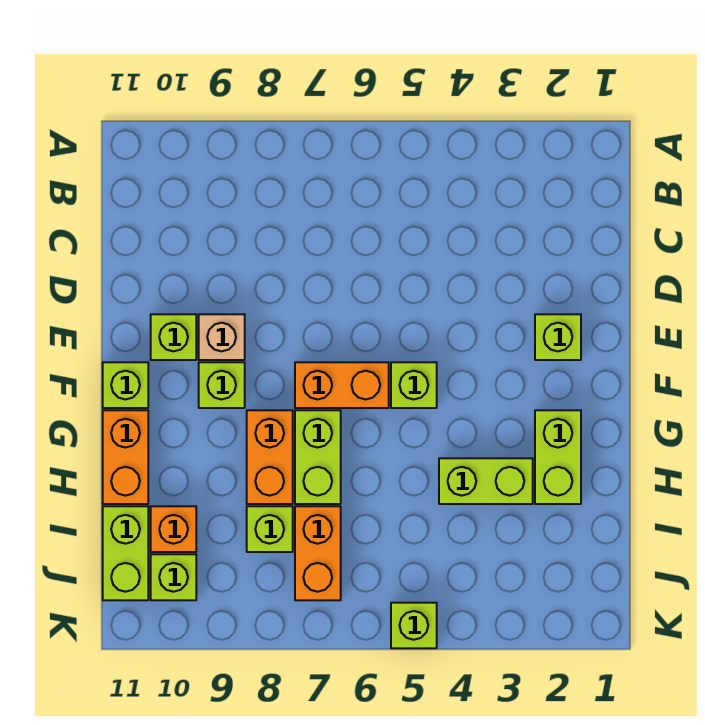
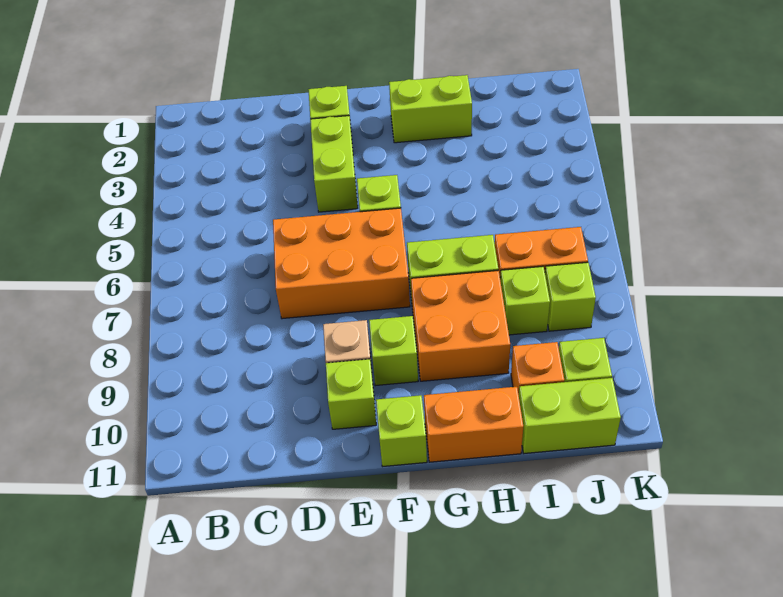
orange 1x2 brick [295,362,389,408] -> orange 2x3 brick [273,208,410,319]
orange 1x2 brick [247,410,293,504] -> orange 2x2 brick [411,270,510,381]
lime 1x2 brick [439,458,533,504] -> lime 1x2 brick moved to [310,116,358,212]
lime 1x1 brick [391,603,437,648] -> lime 1x1 brick moved to [545,262,596,331]

